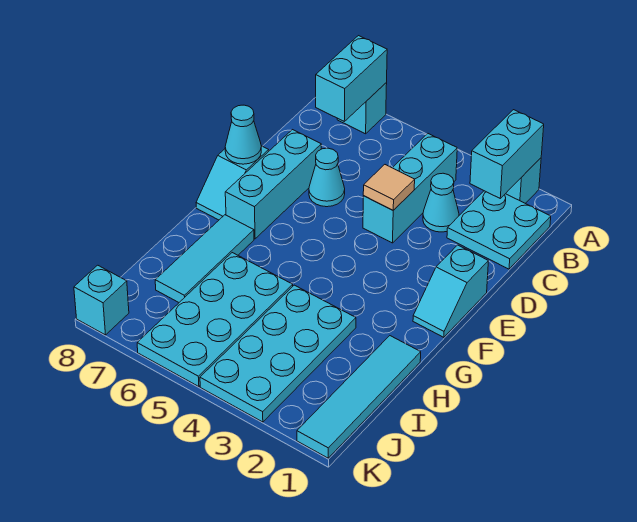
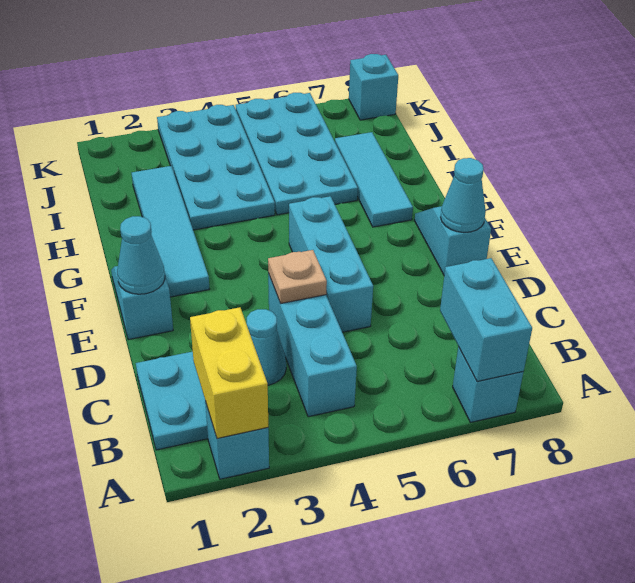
cyan 1x2 brick [470,110,544,198] -> yellow 1x2 brick [190,307,268,438]
tan 1x1 tile [363,165,415,210] -> tan 1x1 plate [268,250,327,303]
cyan 1x1 cone [309,148,345,207] -> cyan 1x1 cone moved to [117,216,165,294]
cyan 1x3 brick [225,130,321,239] -> cyan 1x3 brick moved to [289,196,373,332]
cyan 1x4 tile [297,336,421,458] -> cyan 1x4 tile moved to [132,166,209,297]

